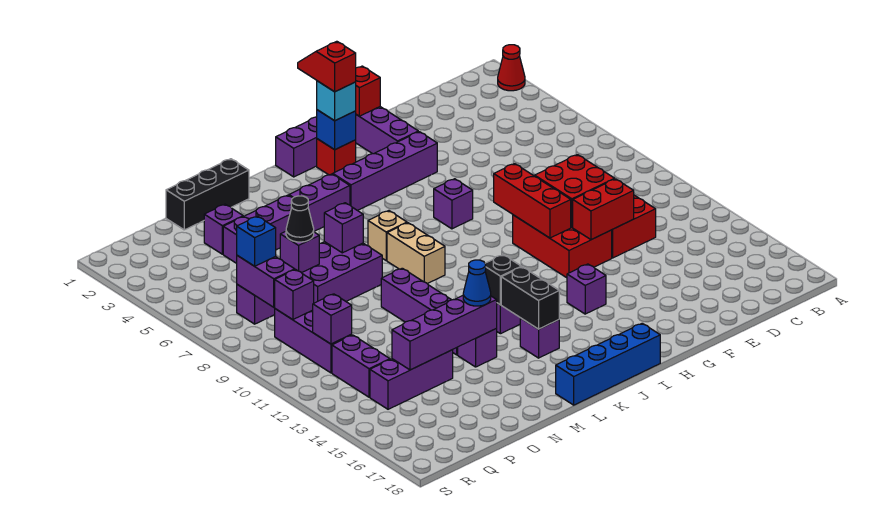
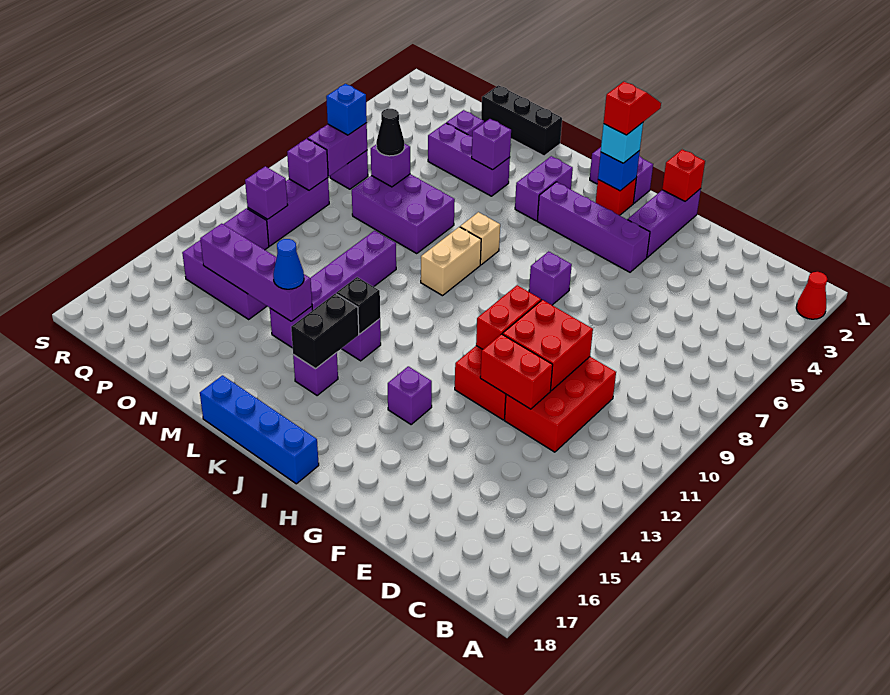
red 1x3 brick [494,164,571,238] -> red 1x2 brick [476,285,541,349]
purple 1x2 brick [289,174,350,231] -> purple 1x2 brick turned to [515,156,573,221]
purple 1x1 brick [324,203,363,253] -> purple 1x1 brick moved to [472,119,511,170]

